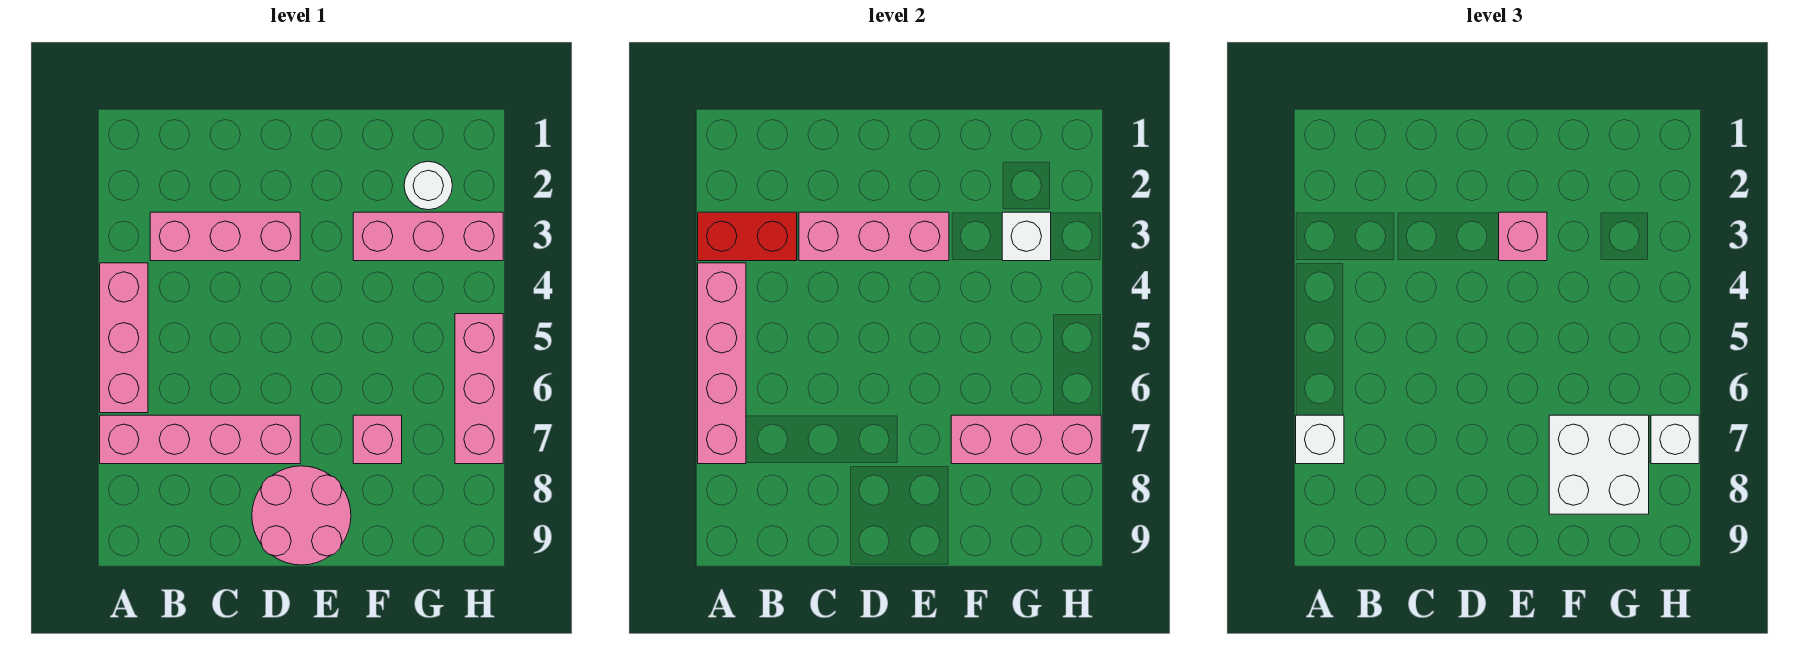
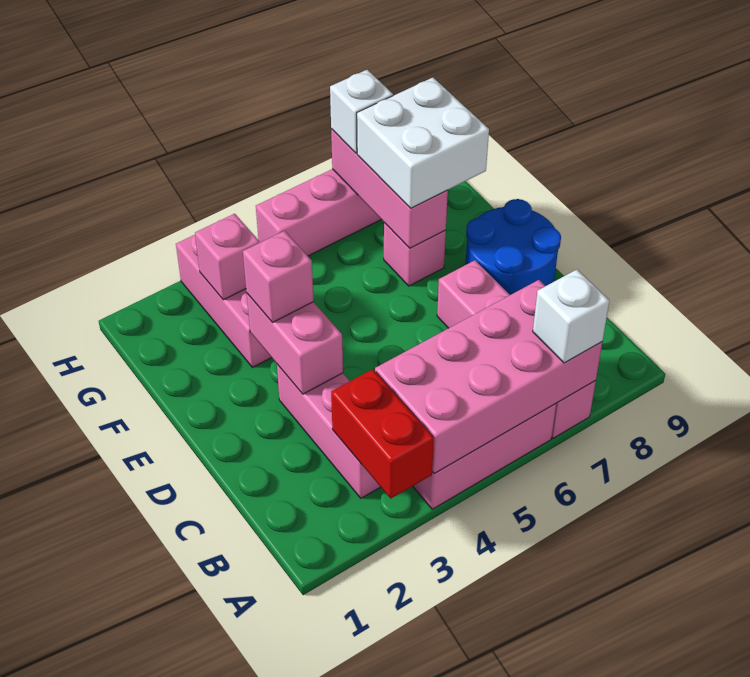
pink 1x4 brick [698,263,746,464] -> pink 2x4 brick [375,280,602,474]
pink 1x3 brick [799,212,949,261] -> pink 1x2 brick [247,294,343,394]
pink 2x2 round brick [252,466,351,565] -> blue 2x2 round brick [466,199,561,295]
white 1x1 round brick [404,161,452,210] -> none
white 1x1 brick [1002,212,1051,261] -> pink 1x1 brick [195,214,259,300]

